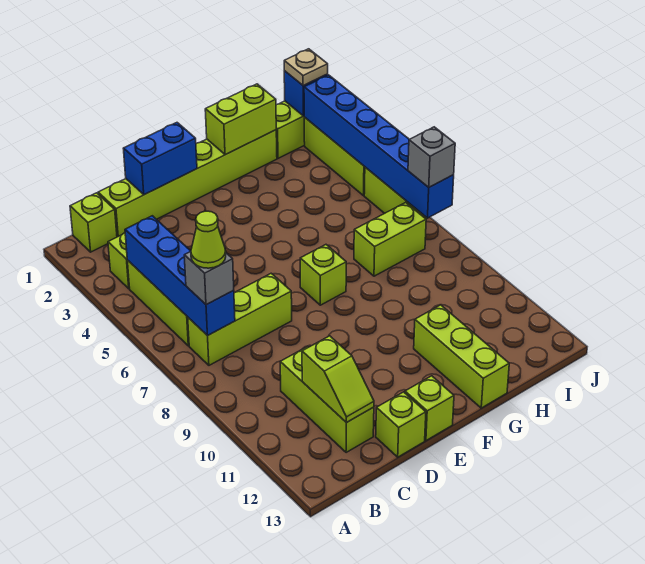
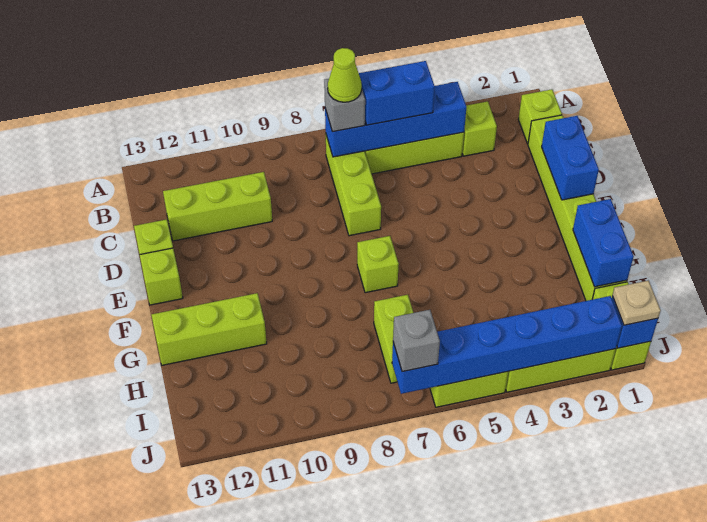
none -> blue 1x2 brick [359,61,435,125]
lime 1x2 slope [302,336,374,423] -> none
lime 1x2 brick [205,84,276,155] -> blue 1x2 brick [573,199,634,287]

